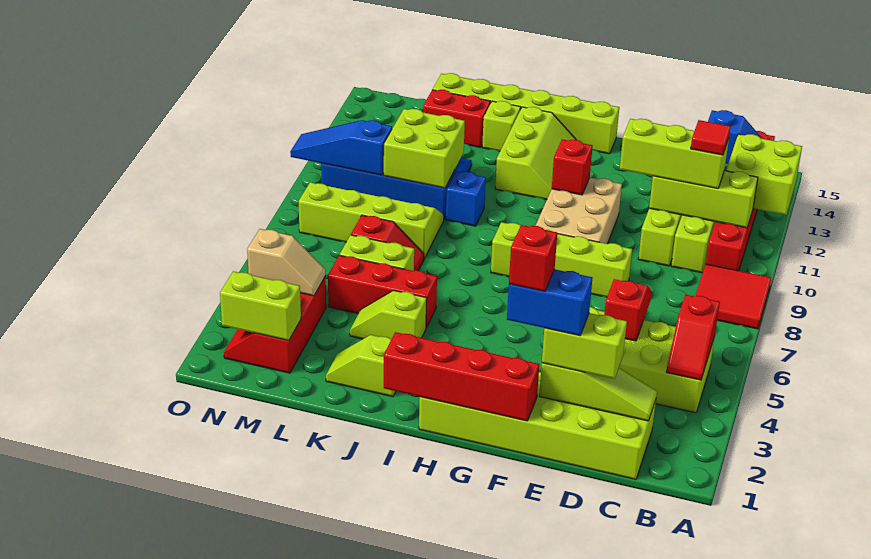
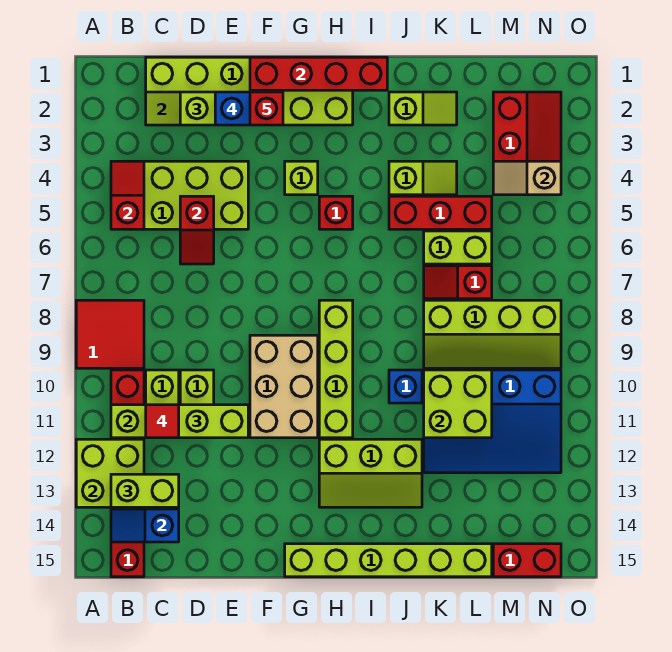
lime 1x4 brick [491,222,632,297] -> lime 1x4 brick turned to [319,300,353,438]
red 1x1 brick [552,139,593,195] -> red 1x1 brick moved to [319,196,353,229]
lime 2x3 slope [495,107,576,200] -> lime 2x3 slope turned to [319,439,422,507]
lime 1x1 brick [482,101,521,151] -> lime 1x1 brick moved to [285,161,318,195]
red 1x2 brick [423,90,490,147] -> red 1x2 brick moved to [493,544,561,577]
lime 1x2 brick [220,271,301,341] -> lime 1x2 brick moved to [111,474,179,507]
blue 1x3 slope [290,120,392,175] -> none

